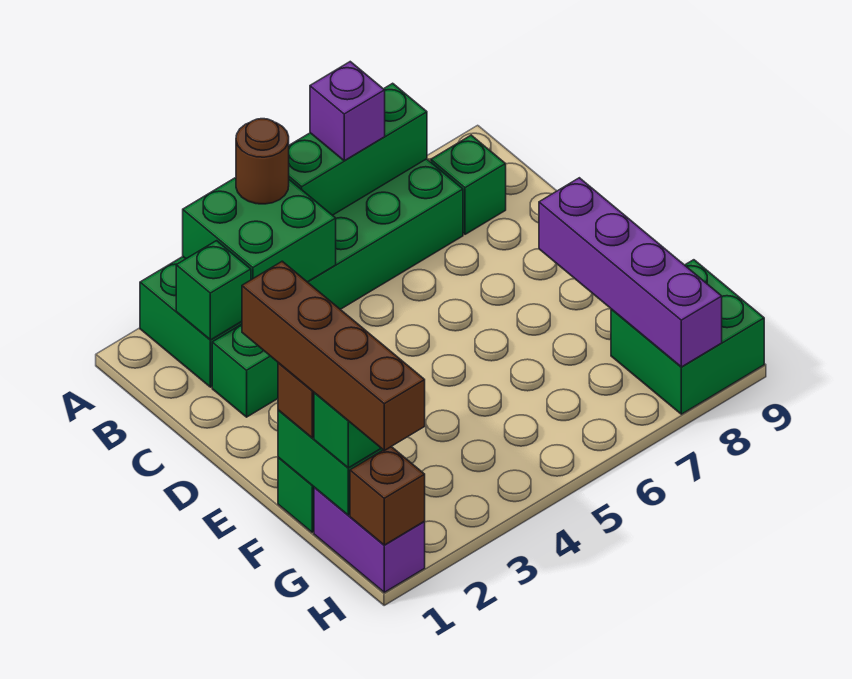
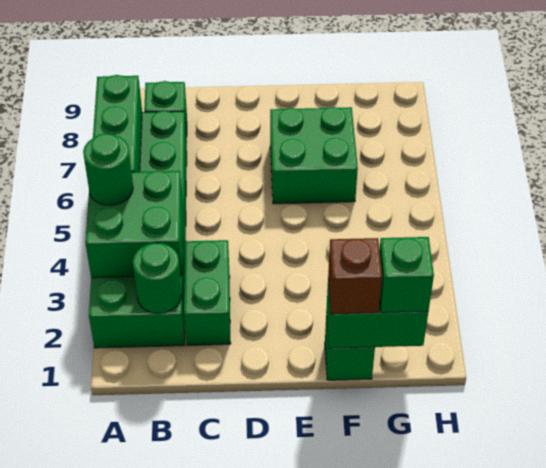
brown 1x1 round brick [236,119,289,204] -> green 1x1 round brick [83,133,133,205]
purple 1x1 brick [310,62,385,161] -> none
green 1x1 brick [176,241,251,340] -> green 1x1 round brick [133,243,182,313]
brown 1x4 brick [242,261,425,450] -> none
purple 1x4 brick [539,178,722,367] -> none
purple 1x2 brick [314,488,425,592] -> none
green 2x2 brick [611,260,764,414] -> green 2x2 brick moved to [270,107,358,204]
brown 1x1 brick [350,447,425,545] -> none

